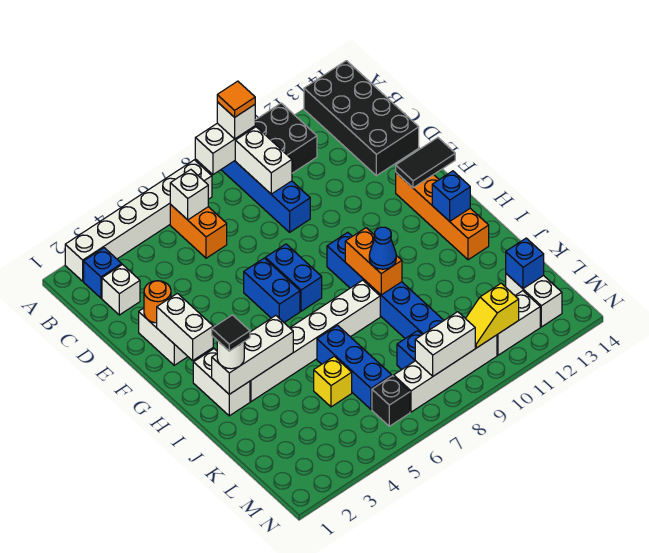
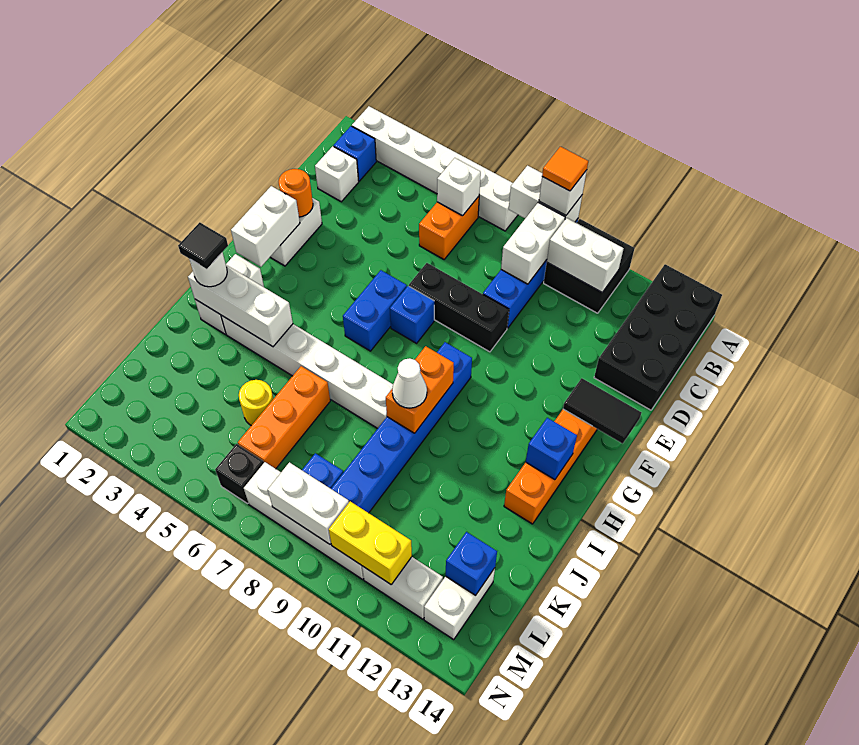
none -> white 1x2 brick [547,218,624,292]
none -> black 1x3 brick [409,263,509,352]
blue 1x2 brick [265,244,322,311] -> blue 1x1 brick [390,286,434,343]
blue 1x1 cone [369,227,396,269] -> white 1x1 cone [392,358,427,408]
blue 1x3 brick [317,325,392,409] -> orange 1x3 brick [238,366,330,469]
yellow 1x1 brick [314,356,352,407] -> yellow 1x1 round brick [239,380,273,426]
yellow 1x2 slope [465,283,519,348] -> yellow 1x2 brick [329,501,412,584]

